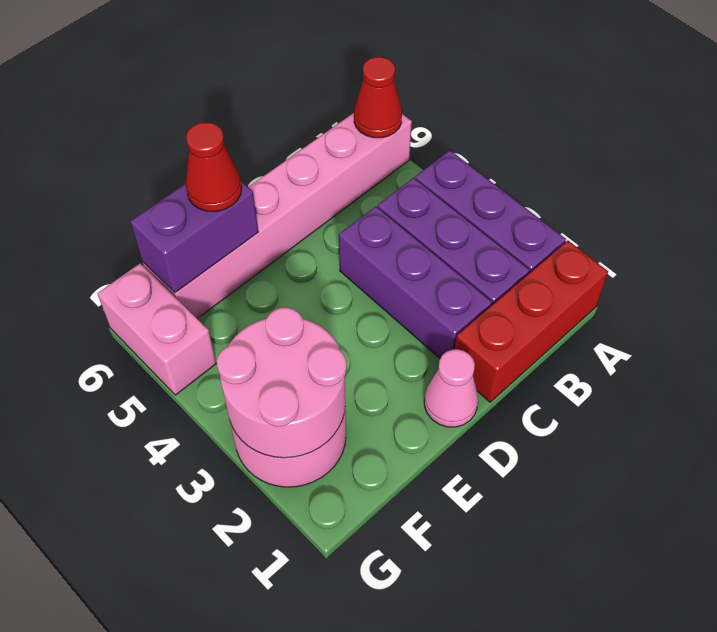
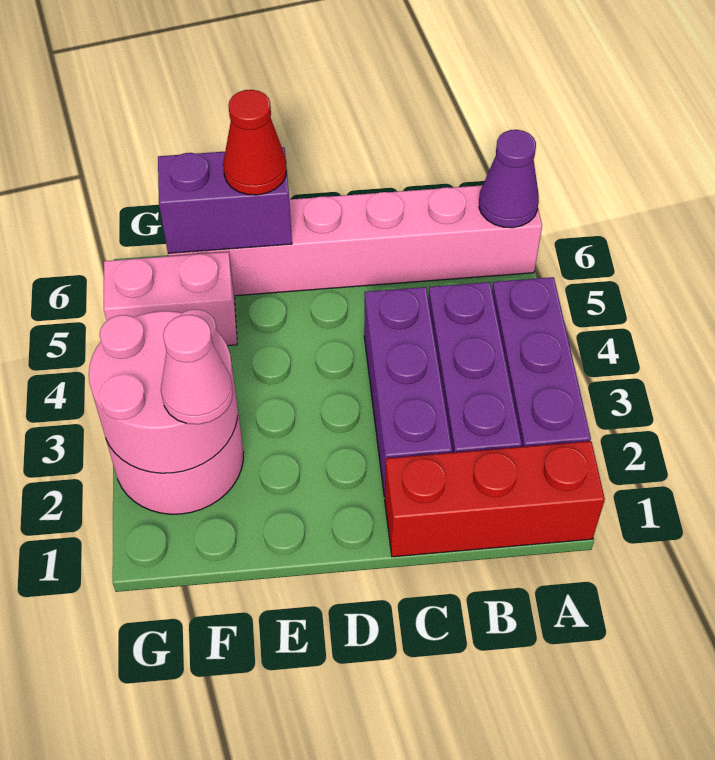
red 1x1 cone [354,57,402,138] -> purple 1x1 cone [479,130,539,228]
pink 1x1 cone [424,349,478,427] -> pink 1x1 cone moved to [161,315,233,424]
pink 1x2 brick [97,263,216,395] -> pink 1x2 brick turned to [104,252,237,346]

